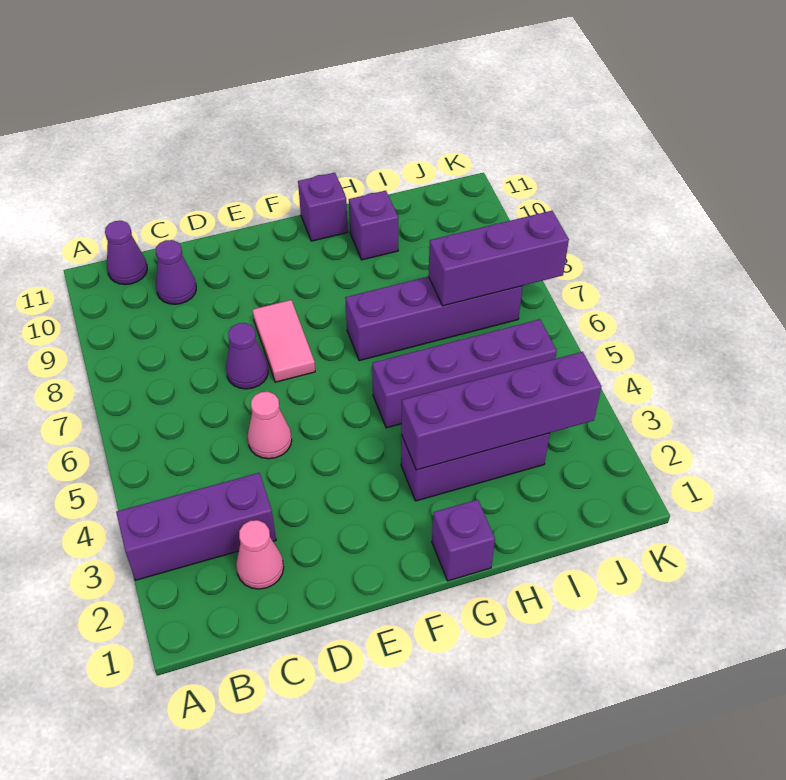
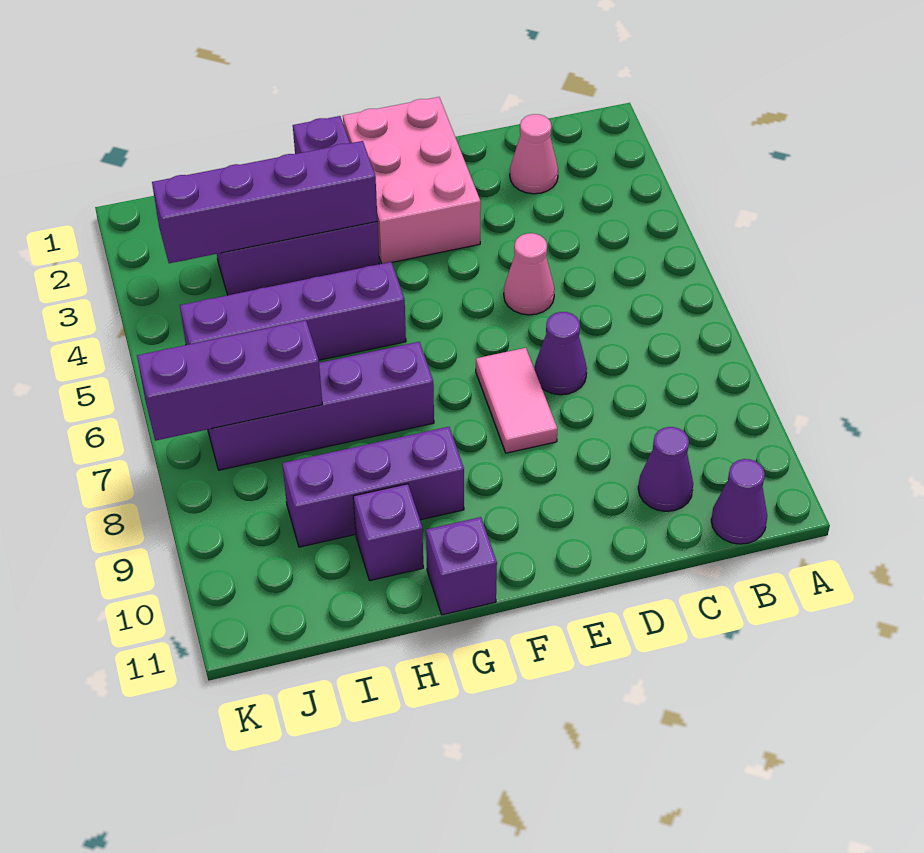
purple 1x3 brick [116,473,276,580] -> purple 1x3 brick moved to [282,427,464,547]
none -> pink 2x3 brick [343,97,481,264]

